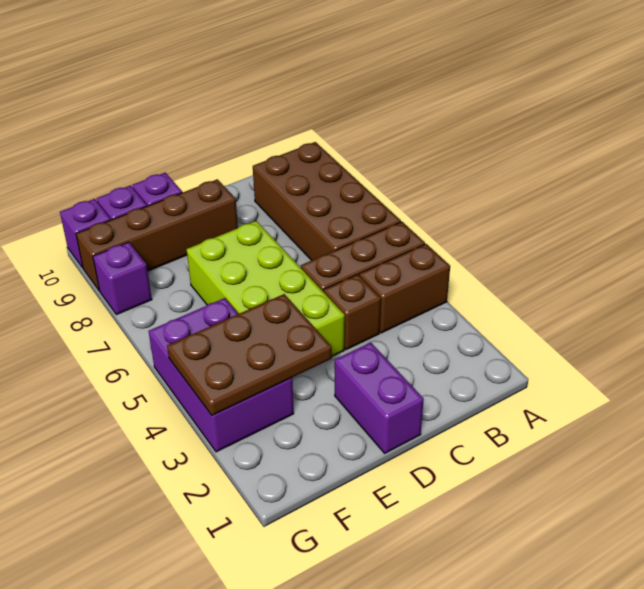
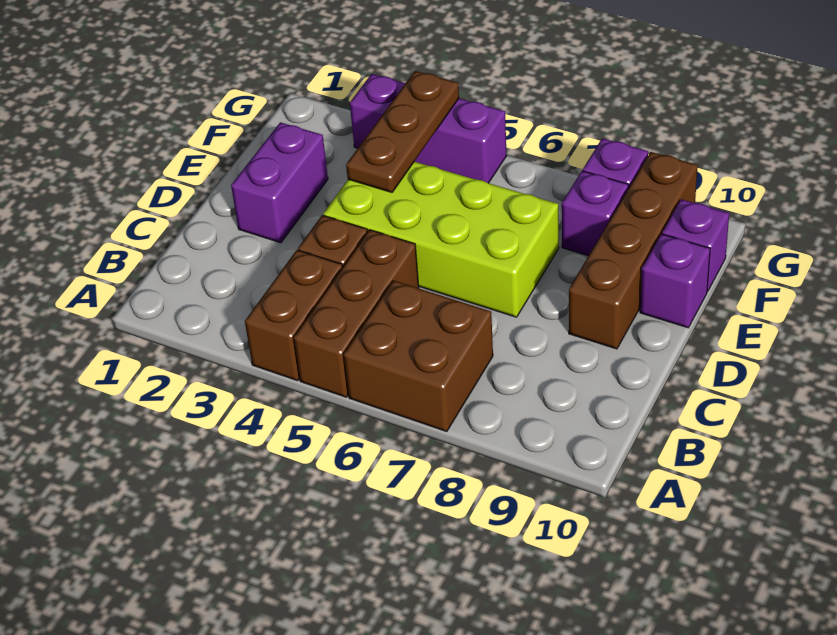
brown 2x4 brick [253,142,401,260] -> brown 2x2 brick [344,281,493,432]
purple 1x2 brick [335,343,424,453] -> purple 1x2 brick turned to [231,122,328,243]
brown 2x3 plate [167,294,332,415] -> brown 1x3 plate [346,71,459,192]
purple 2x3 brick [149,298,294,452] -> purple 1x3 brick [350,74,507,183]
purple 1x1 brick [60,199,111,268] -> purple 1x1 brick moved to [562,171,628,256]

